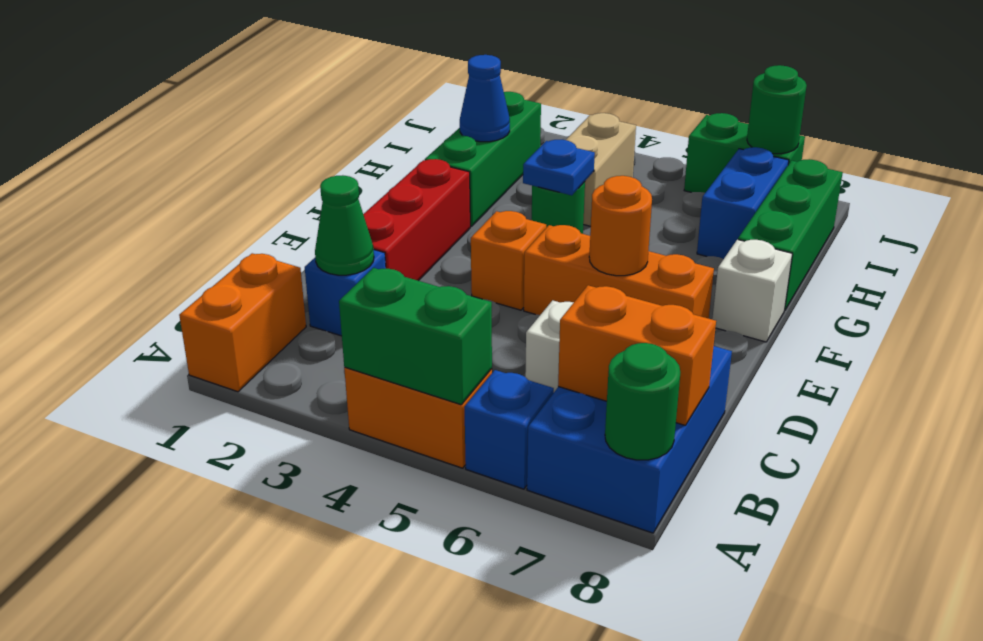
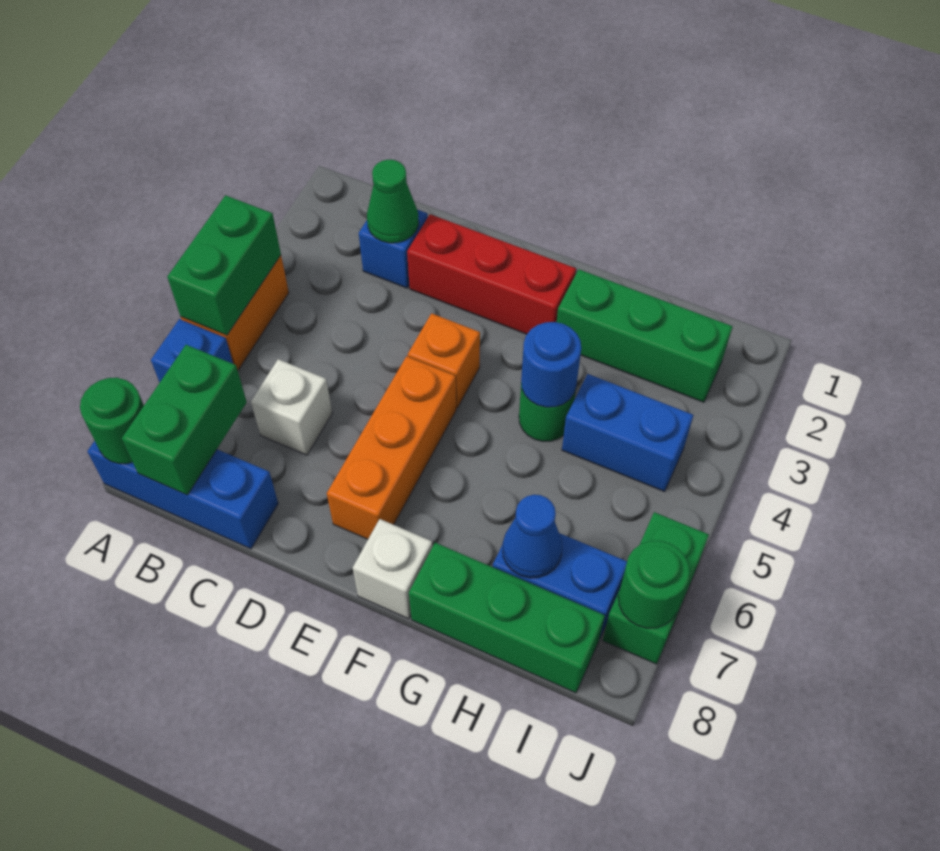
orange 1x2 brick [179,253,306,392] -> none
blue 2x3 brick [527,346,732,533] -> blue 1x3 brick [87,441,278,549]
orange 1x2 brick [558,285,716,425] -> green 1x2 brick [122,345,247,495]
orange 1x1 round brick [589,176,652,276] -> none
blue 1x1 plate [523,140,595,195] -> blue 1x1 round brick [521,322,581,407]
blue 1x1 cone [460,55,510,142] -> blue 1x1 cone moved to [503,495,562,578]
tan 1x2 brick [566,113,636,226] -> blue 1x2 brick [562,374,693,492]

